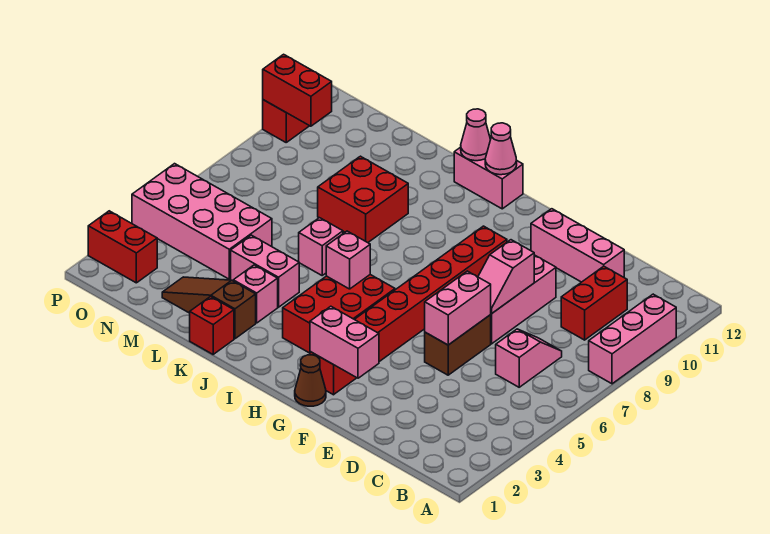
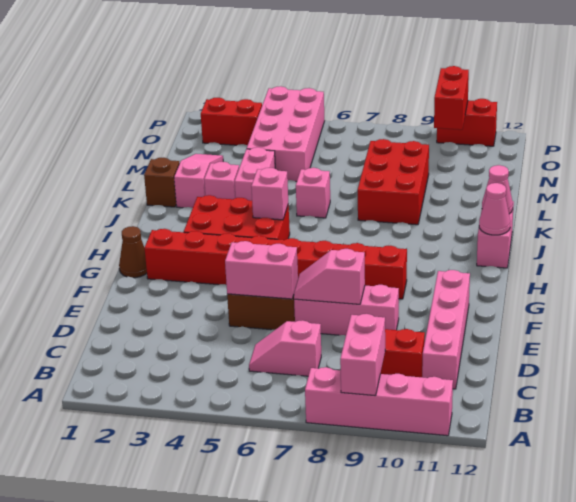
pink 1x3 brick [589,294,676,384] -> pink 1x4 brick [305,367,453,436]
pink 1x2 slope [496,329,562,387] -> pink 1x2 slope turned to [249,320,321,376]
pink 1x3 brick [531,209,624,282] -> pink 1x4 brick [422,270,470,389]
pink 1x2 brick [310,306,379,378] -> pink 1x2 brick moved to [340,314,385,396]
red 1x1 brick [190,297,234,354] -> brown 1x1 brick [144,158,179,207]
brown 1x3 slope [162,277,256,339] -> pink 1x3 slope [174,154,223,208]
red 2x2 brick [318,156,408,243] -> red 2x3 brick [358,139,429,225]
red 1x2 brick [88,211,157,283] -> red 1x2 brick turned to [201,98,262,145]

